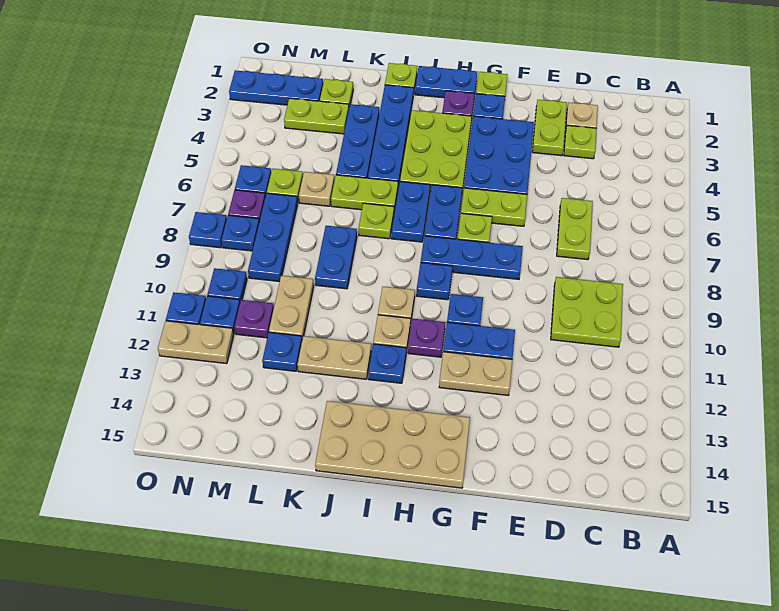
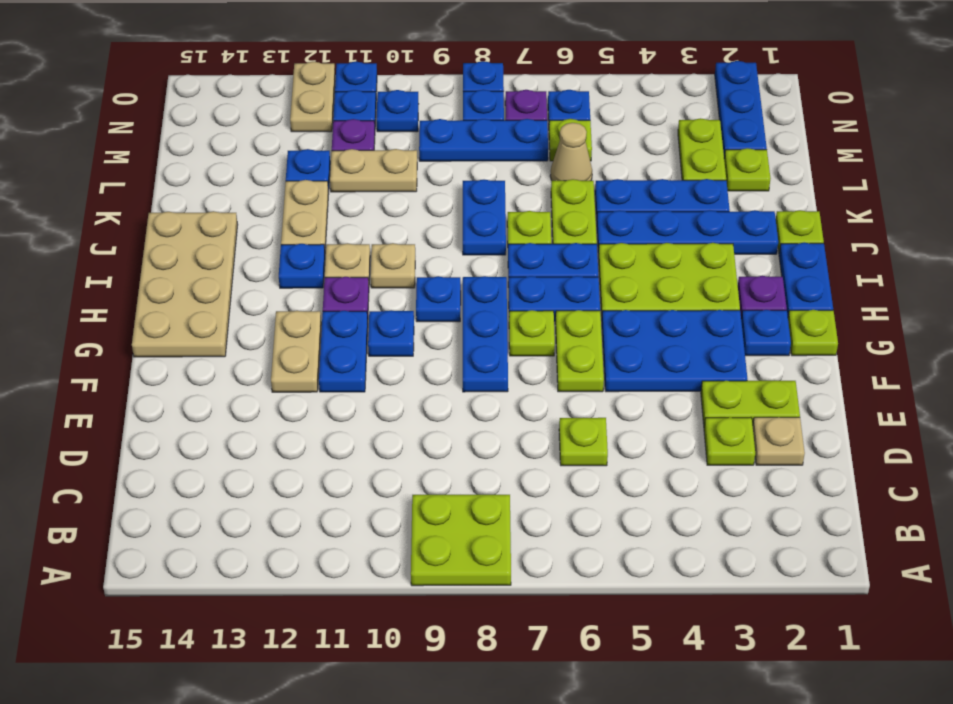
lime 2x2 plate [551,277,623,347] -> lime 2x2 plate moved to [411,495,511,586]
lime 1x2 plate [557,198,593,260] -> lime 1x1 plate [559,418,608,466]
blue 1x2 plate [315,226,357,289] -> blue 1x2 plate turned to [463,180,506,255]
tan 1x1 plate [299,172,335,206] -> tan 1x1 cone [550,123,592,181]

